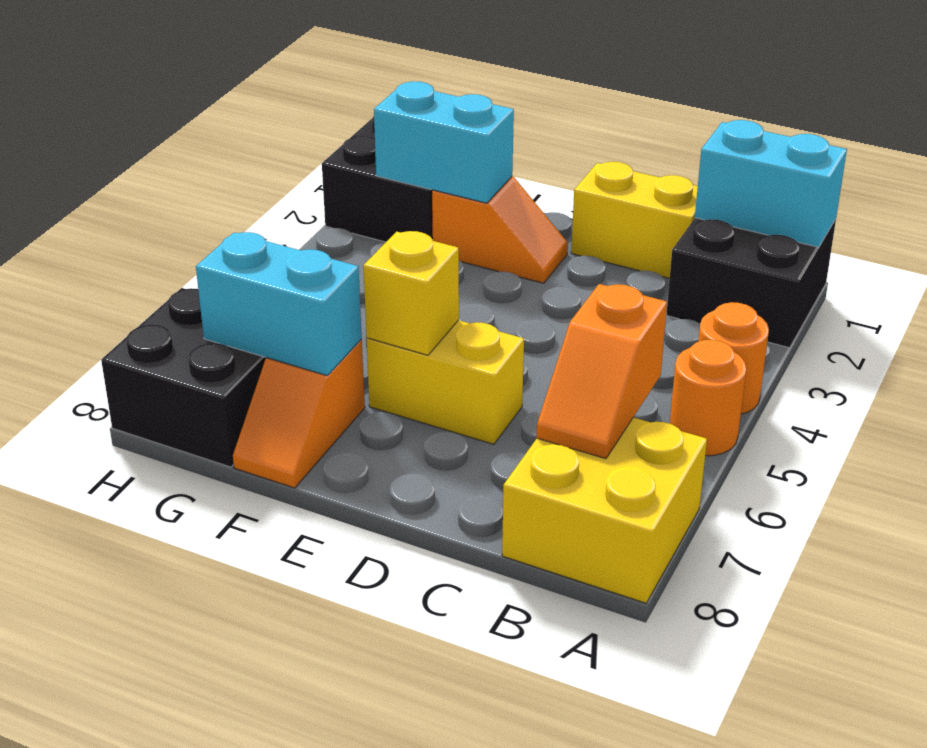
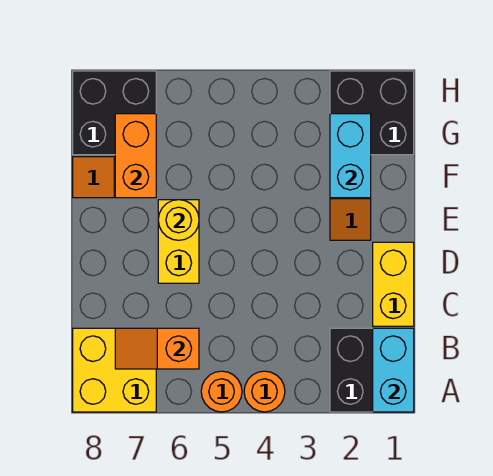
yellow 1x1 brick [363,231,459,355] -> yellow 1x1 round brick [158,200,199,240]
cyan 1x2 brick [196,232,362,376] -> orange 1x2 brick [115,114,156,198]

